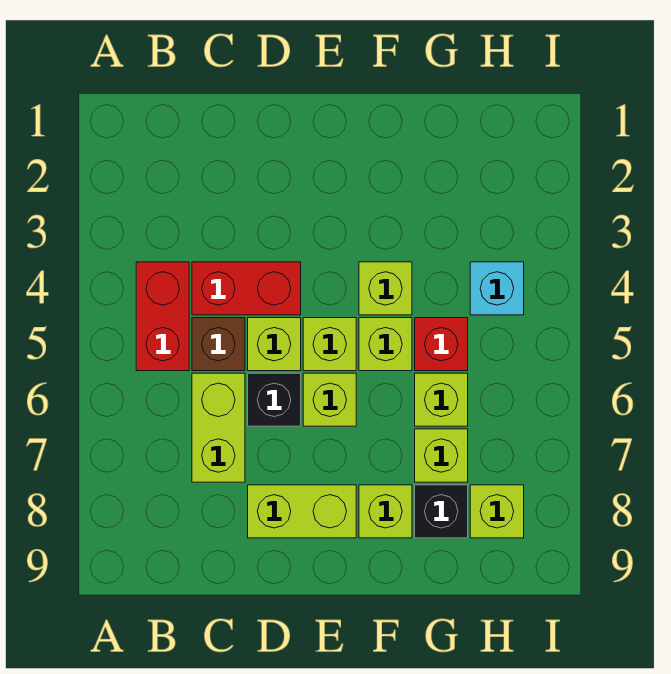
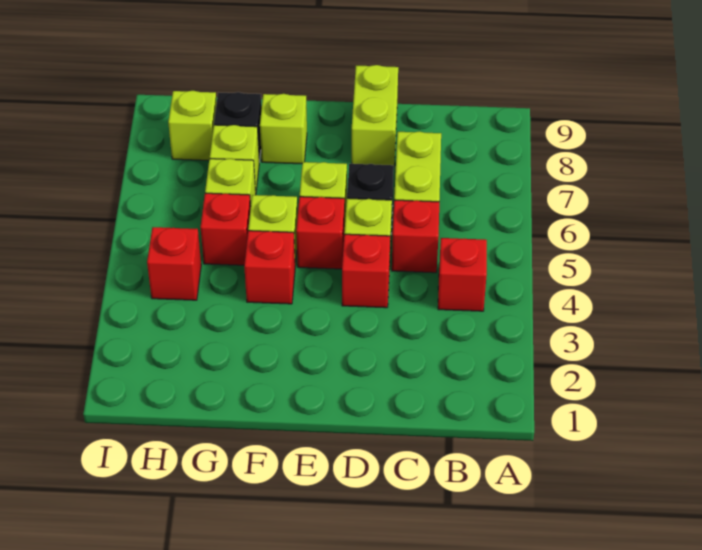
red 1x2 brick [136,262,189,371] -> red 1x1 brick [438,238,487,311]
red 1x2 brick [192,262,301,315] -> red 1x1 brick [342,234,390,308]
brown 1x1 brick [192,318,245,371] -> red 1x1 brick [392,200,439,273]
lime 1x2 brick [248,485,356,538] -> lime 1x2 brick turned to [352,65,398,166]
lime 1x1 brick [303,318,356,371] -> red 1x1 brick [296,197,345,269]
lime 1x1 brick [359,262,412,315] -> red 1x1 brick [244,231,295,304]
cyan 1x1 brick [470,262,524,315] -> red 1x1 brick [147,227,201,300]

